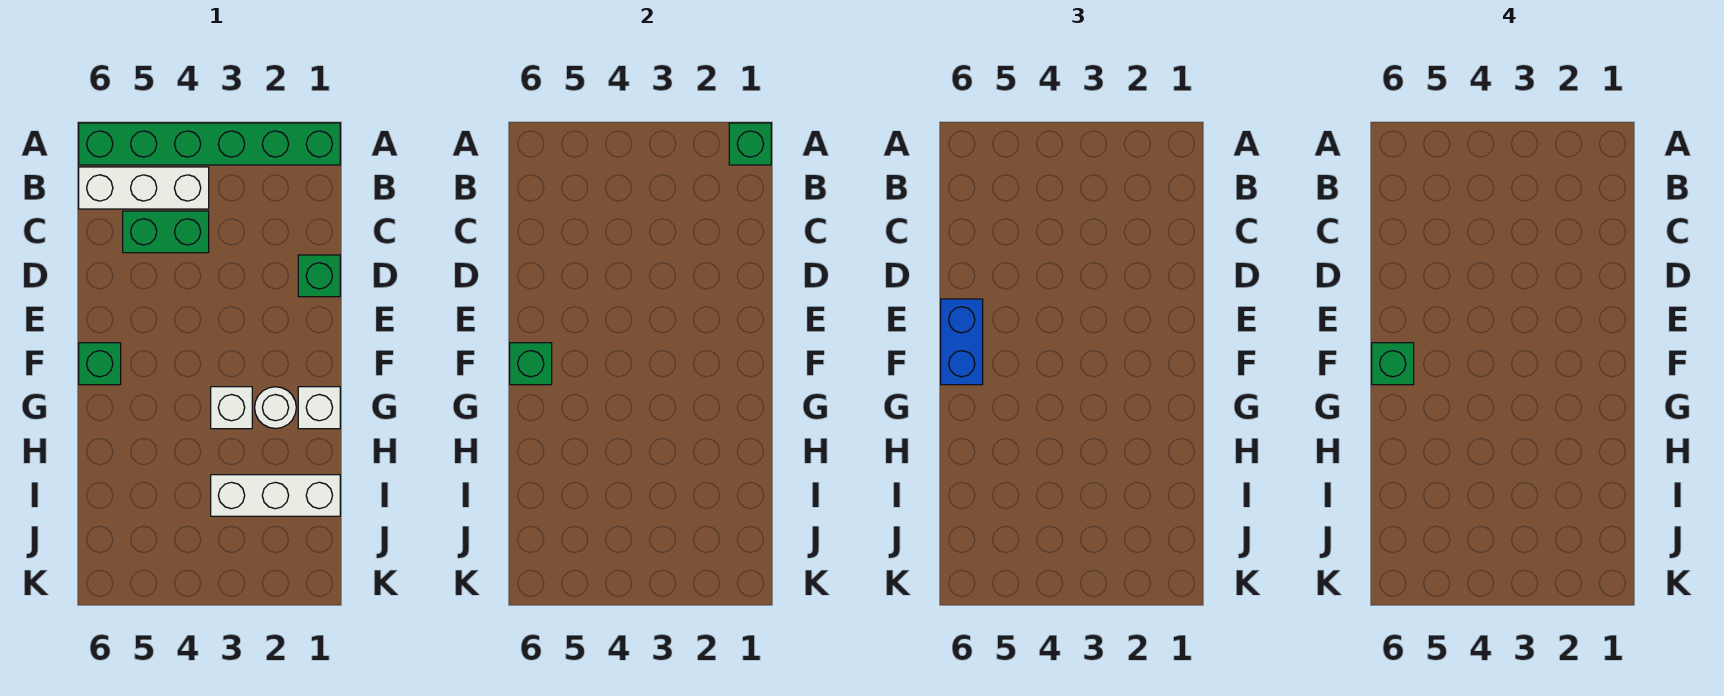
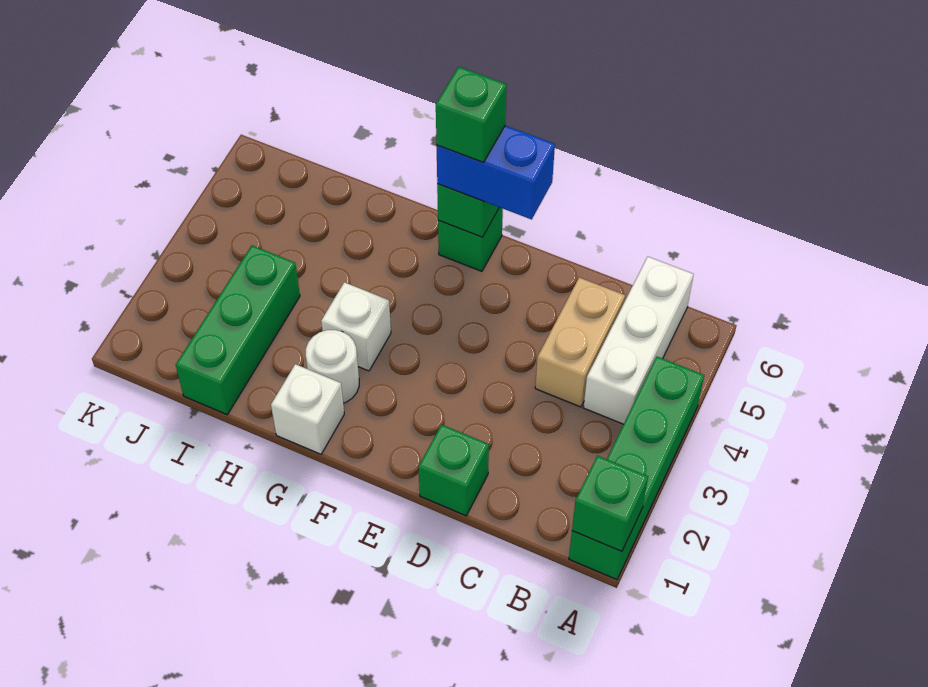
green 1x6 brick [79,123,340,165] -> green 1x4 brick [569,357,704,580]
green 1x2 brick [123,211,209,253] -> tan 1x2 brick [535,277,625,407]
white 1x3 brick [211,475,340,516] -> green 1x3 brick [176,246,300,415]

